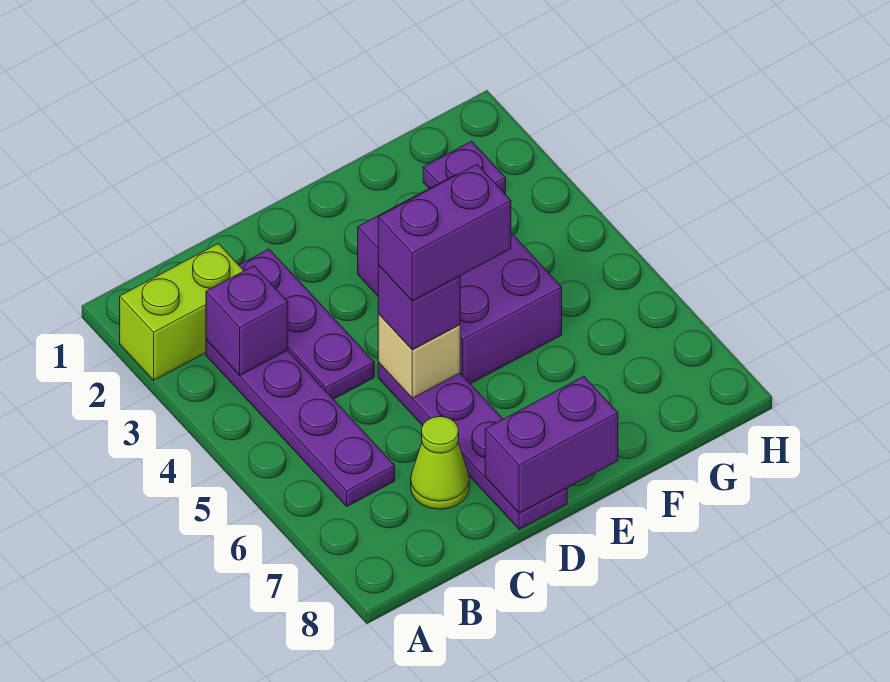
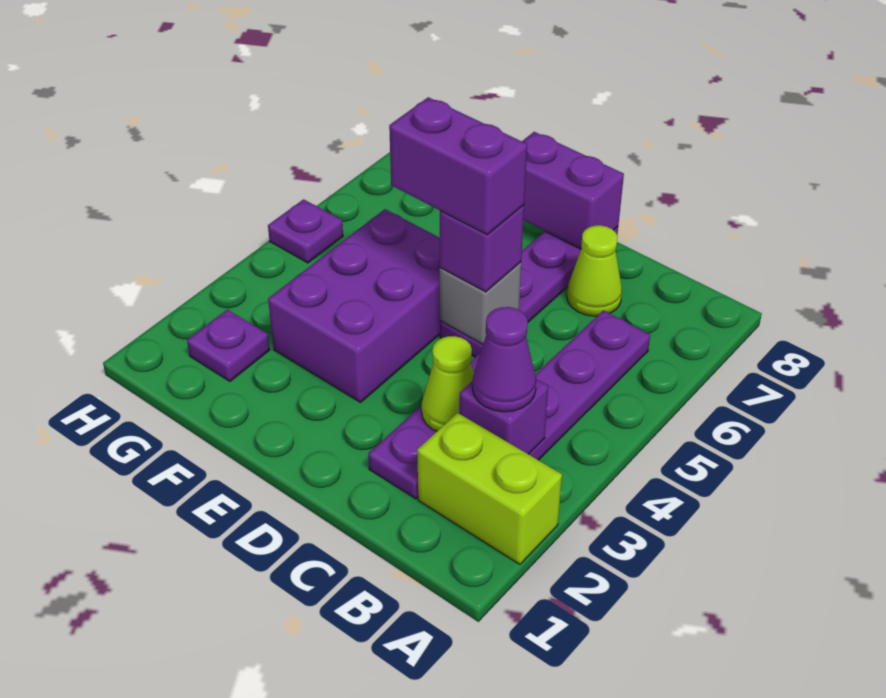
none -> purple 1x1 cone [472,307,536,412]
none -> lime 1x1 cone [422,336,474,431]
tan 1x1 brick [378,314,460,398] -> grey 1x1 brick [440,262,521,344]
none -> purple 1x1 plate [268,199,343,263]

